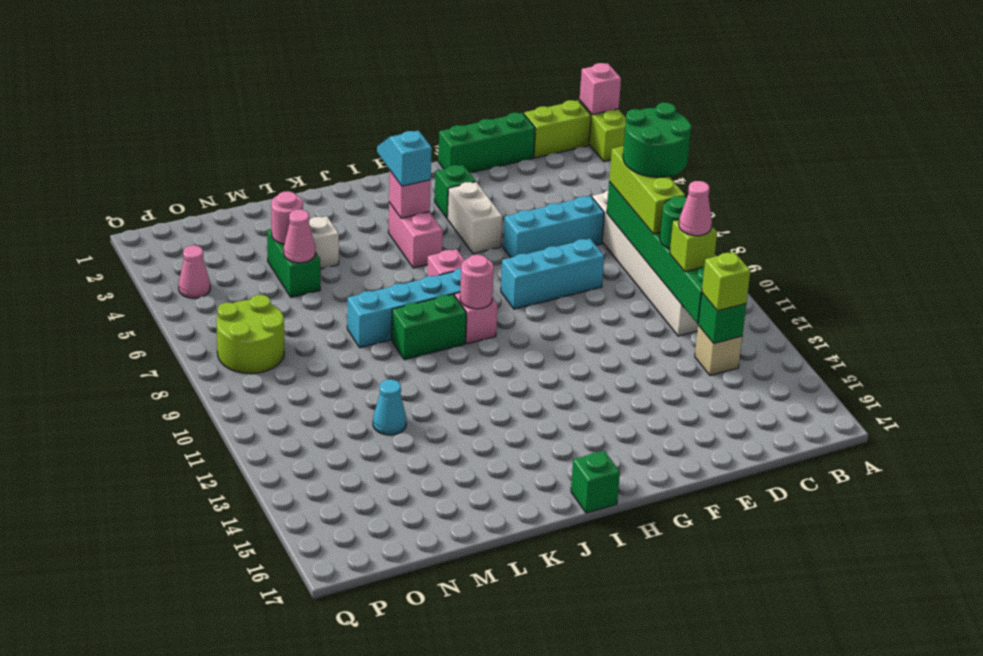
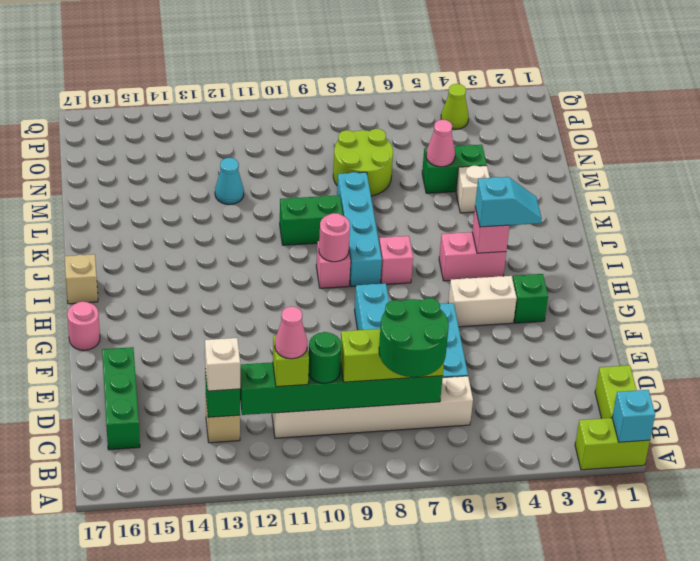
pink 1x1 brick [580,63,621,115] -> cyan 1x1 brick [612,390,655,442]
lime 1x1 brick [702,252,750,311] -> white 1x1 brick [205,338,240,391]
green 1x3 brick [438,113,535,173] -> green 1x3 brick moved to [102,347,140,450]
green 1x1 brick [571,451,620,513] -> tan 1x1 brick [65,254,98,304]
green 1x2 brick [392,294,466,360] -> green 1x2 brick turned to [280,195,343,245]
pink 1x1 round brick [271,191,303,244] -> pink 1x1 round brick moved to [67,301,100,350]
lime 2x2 round brick [217,295,284,374] -> lime 2x2 round brick moved to [333,129,393,196]
pink 1x1 cone [178,245,210,298] -> lime 1x1 cone [441,84,469,129]

